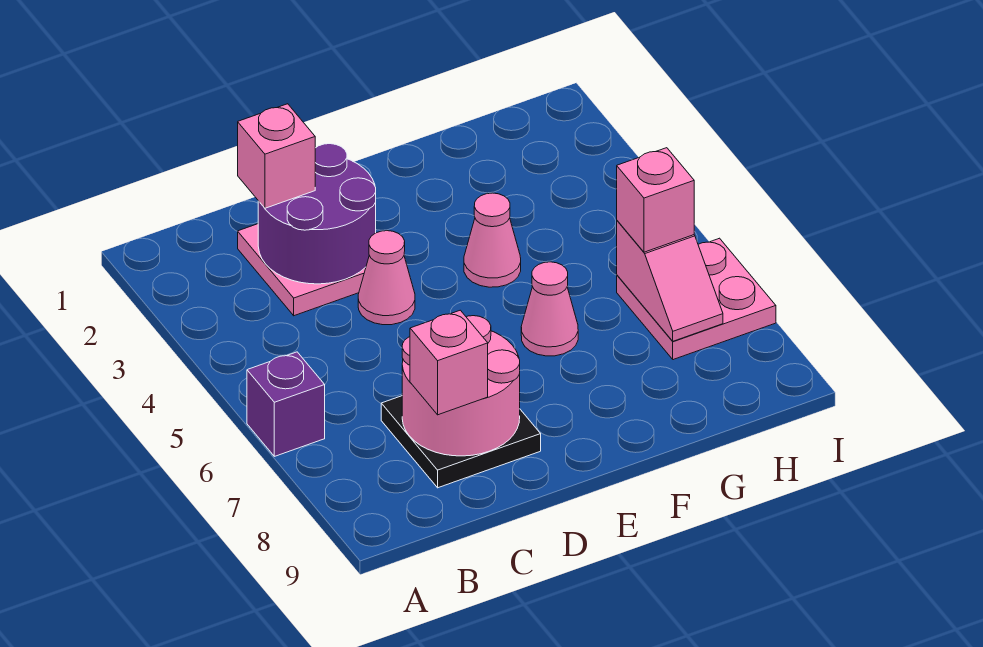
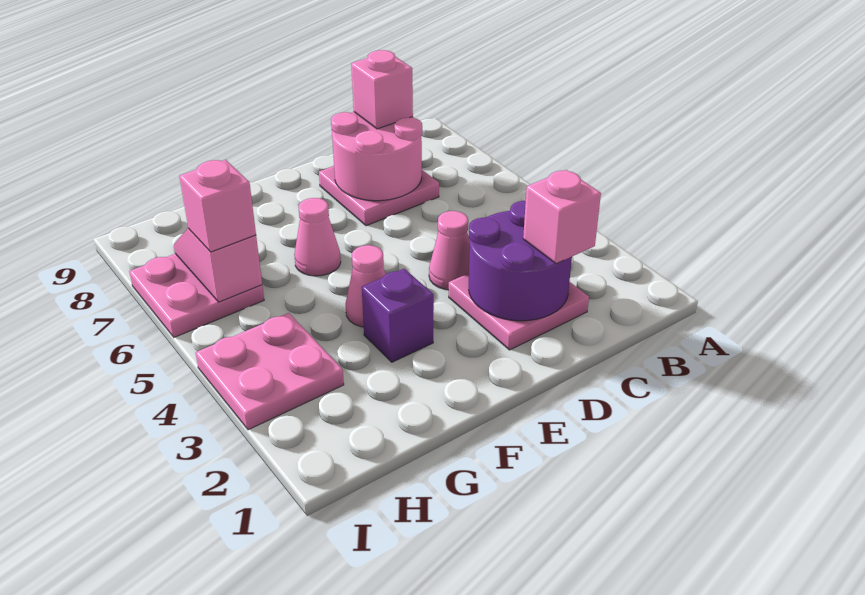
purple 1x1 brick [247,352,325,456] -> purple 1x1 brick moved to [362,269,434,362]
black 2x2 plate [381,396,541,488] -> pink 2x2 plate [319,166,439,226]
none -> pink 2x2 plate [196,313,344,430]

